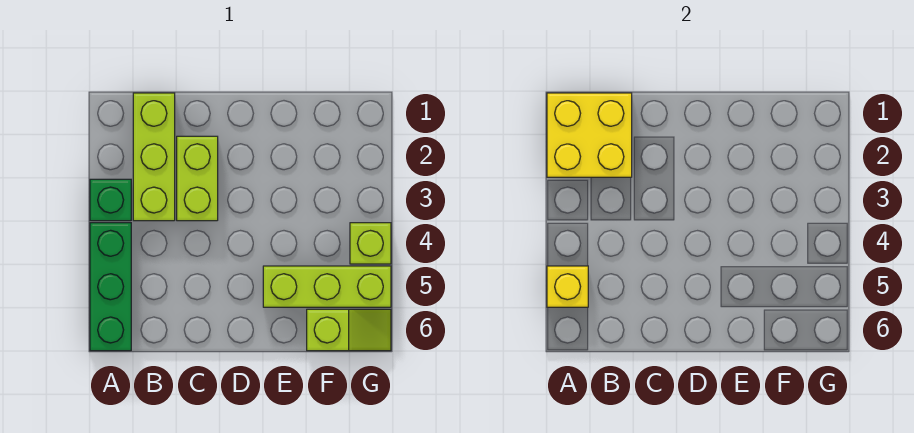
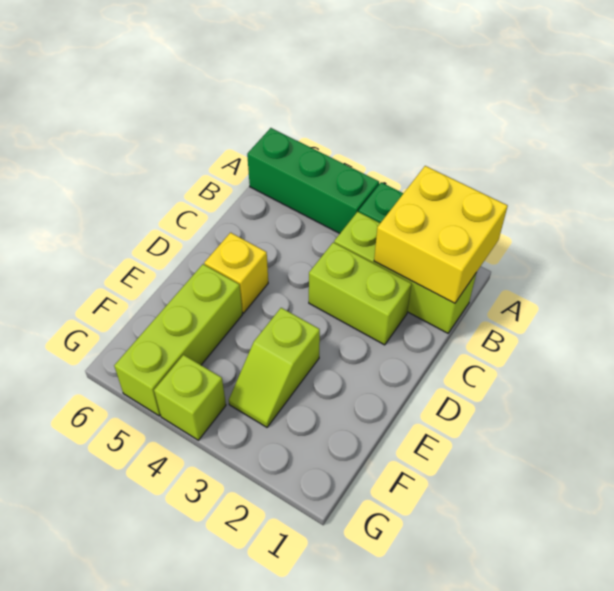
yellow 1x1 brick [547,266,588,307] -> yellow 1x1 brick moved to [204,233,268,313]
lime 1x2 slope [307,309,391,351] -> lime 1x2 slope moved to [229,308,320,427]

